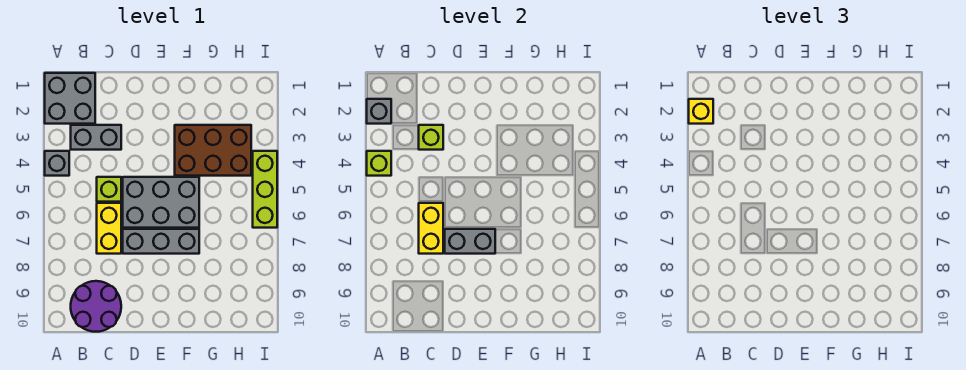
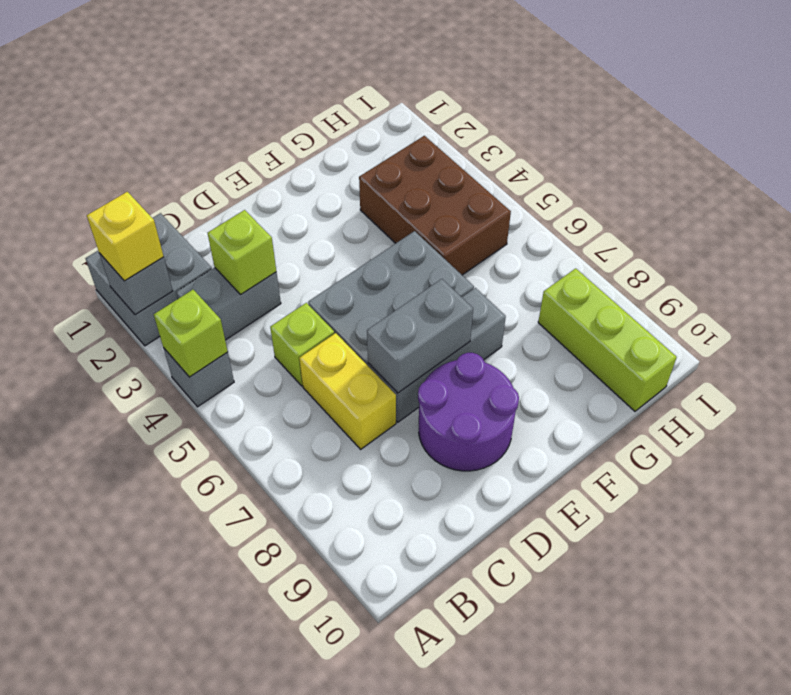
purple 2x2 round brick [71,281,121,332] -> purple 2x2 round brick moved to [418,353,519,471]
yellow 1x2 brick [419,203,443,254] -> none
brown 2x3 brick [175,125,251,176] -> brown 2x3 brick turned to [359,136,511,275]
lime 1x3 brick [253,151,277,228] -> lime 1x3 brick moved to [538,268,677,411]

